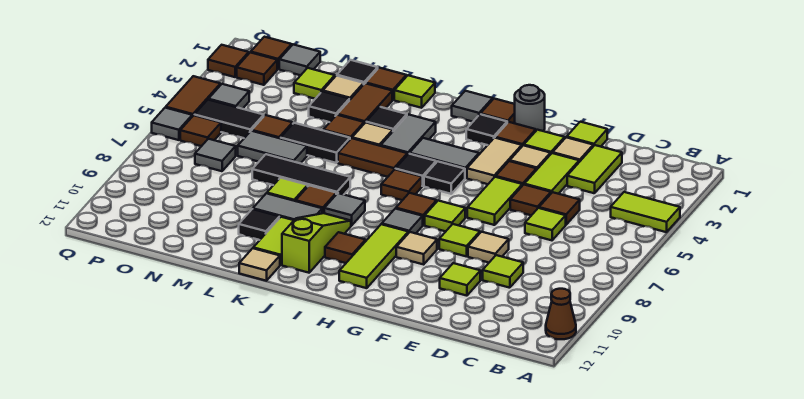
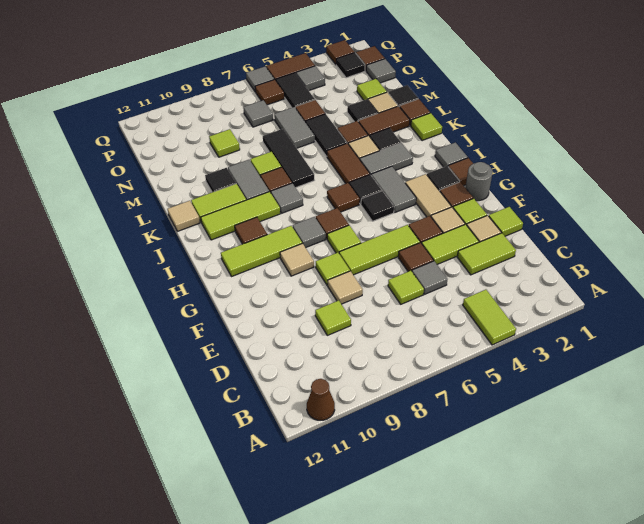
brown 1x1 tile [539,192,580,225] -> grey 1x1 tile [412,261,447,294]
lime 1x1 tile [440,263,480,296] -> lime 1x1 tile moved to [209,129,240,157]
lime 1x2 tile [467,177,522,225] -> lime 1x3 tile [339,225,420,275]
tan 1x2 tile [467,138,522,184] -> tan 1x2 tile turned to [405,174,451,217]
lime 1x3 slope [282,213,351,273] -> lime 1x3 tile [201,192,280,240]
brown 1x1 tile [237,52,277,85] -> black 1x1 tile [336,53,365,78]

